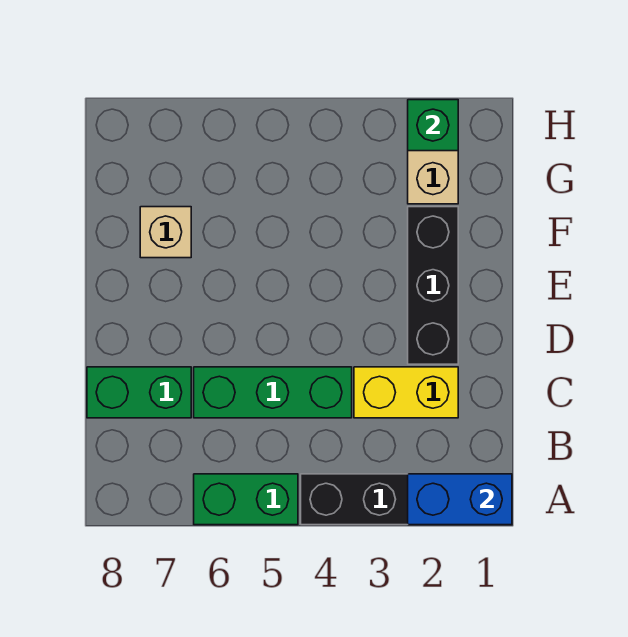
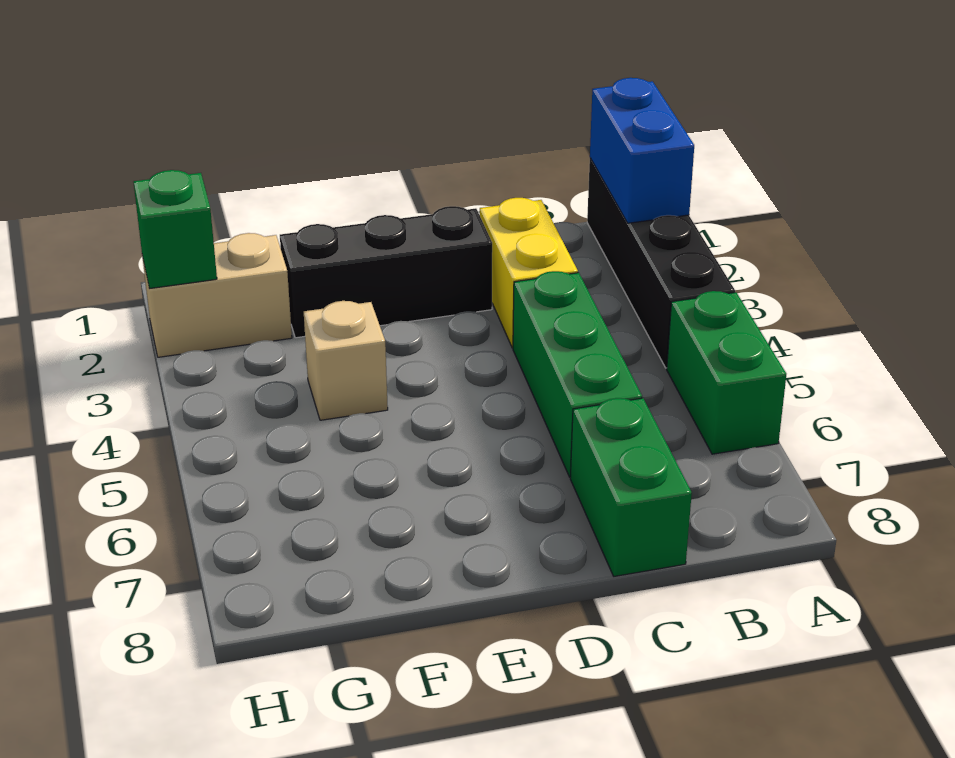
tan 1x1 brick [140,207,191,258] -> tan 1x1 brick moved to [304,301,388,420]

